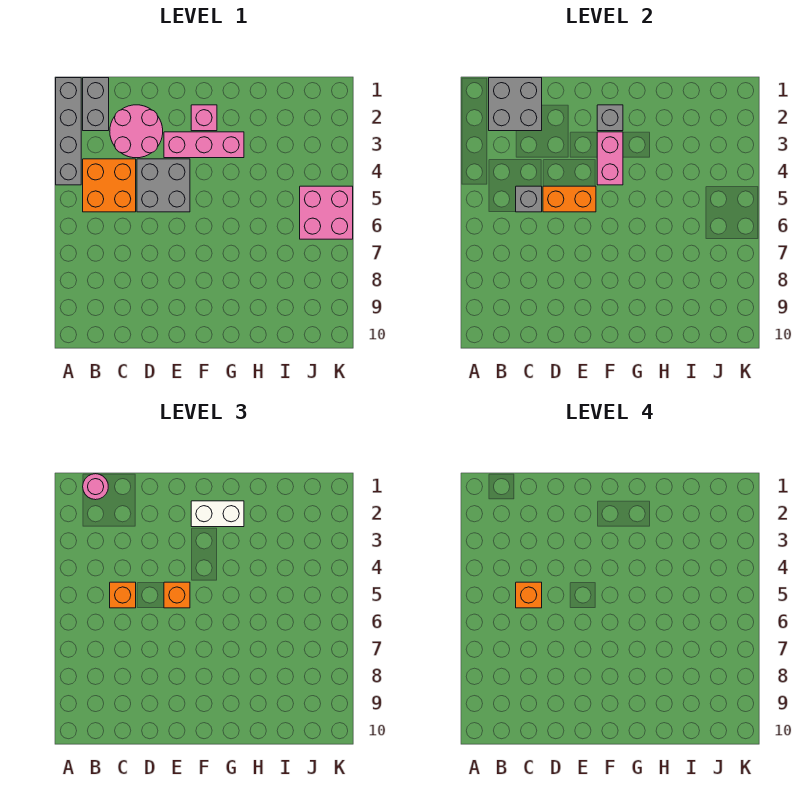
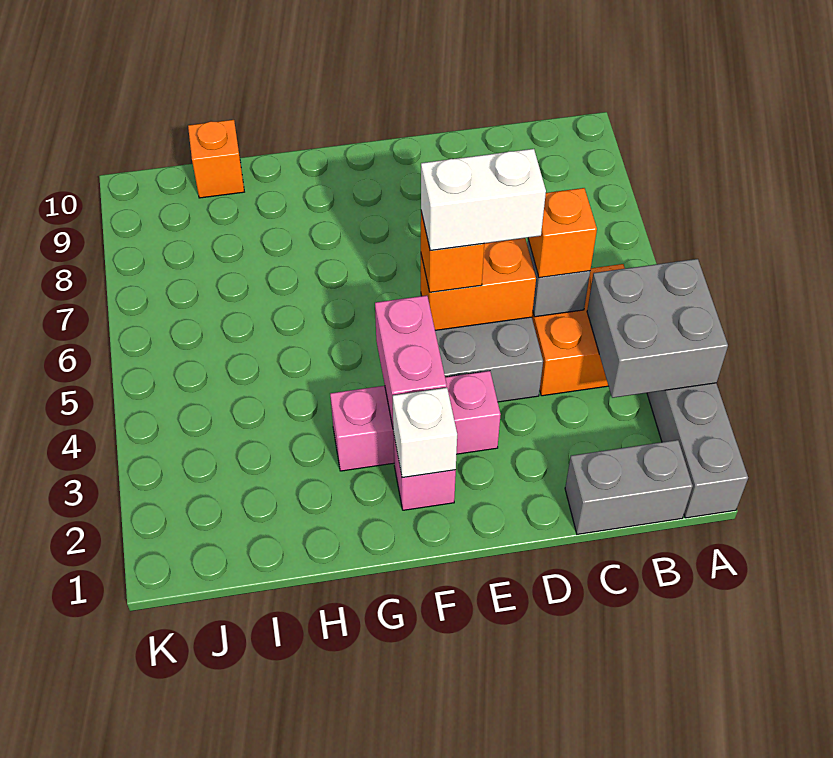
grey 1x2 brick [83,78,109,131] -> grey 1x2 brick turned to [565,440,693,534]
grey 2x2 brick [489,78,542,131] -> grey 2x2 brick moved to [587,259,728,398]
pink 1x1 round brick [83,474,108,500] -> none
pink 2x2 round brick [110,105,163,158] -> none
orange 1x1 brick [516,582,542,608] -> orange 1x1 brick moved to [188,120,244,198]
grey 1x1 brick [597,105,623,131] -> white 1x1 brick [393,388,457,478]
white 1x2 brick [191,501,244,527] -> white 1x2 brick moved to [421,149,546,251]
pink 2x2 brick [300,186,353,239] -> none

